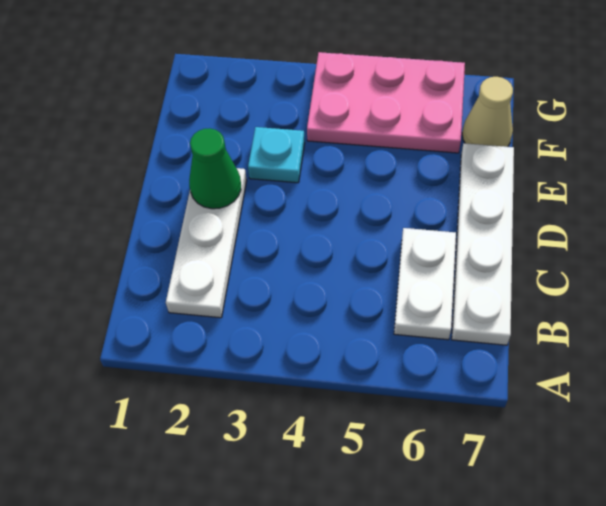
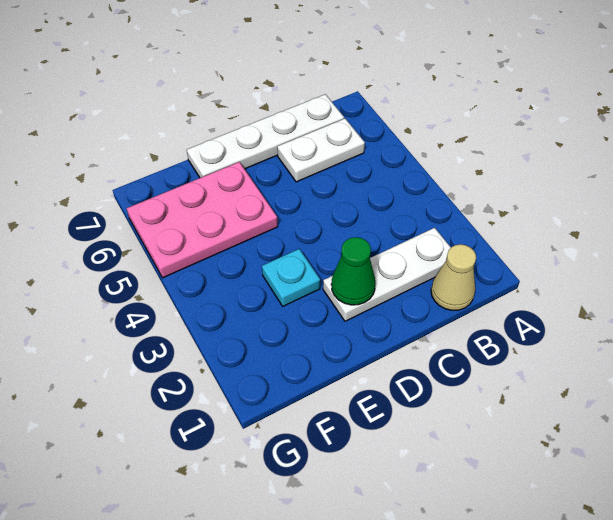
pink 2x3 plate [307,52,465,153] -> pink 2x3 plate turned to [127,162,278,278]
tan 1x1 cone [462,77,513,147] -> tan 1x1 cone moved to [431,244,476,310]

